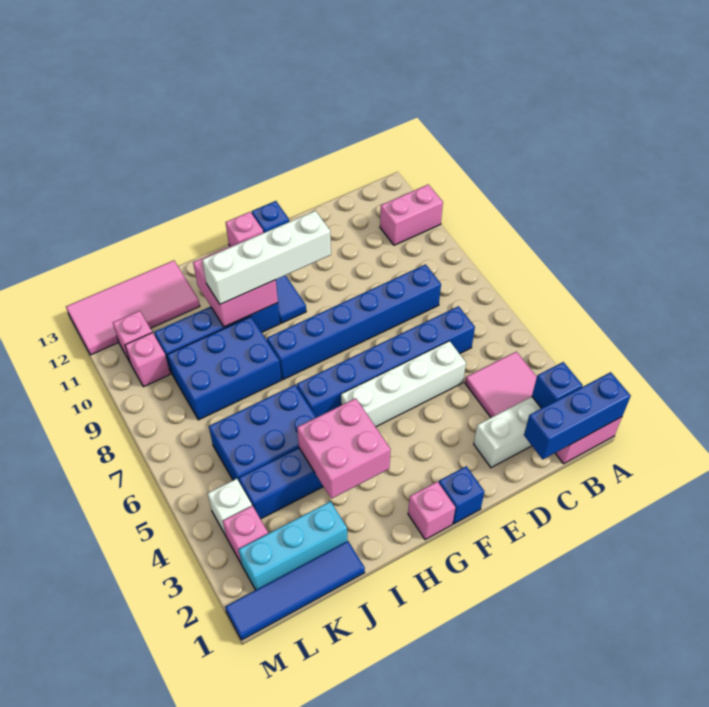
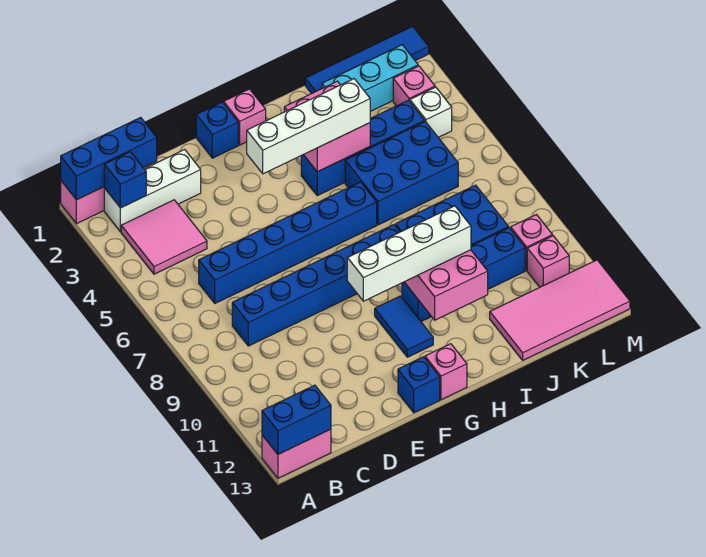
pink 1x2 brick [380,184,443,245] -> pink 1x2 brick moved to [262,429,331,478]
none -> blue 1x2 brick [262,385,331,454]
white 1x4 brick [341,341,466,427] -> white 1x4 brick moved to [247,79,370,174]

